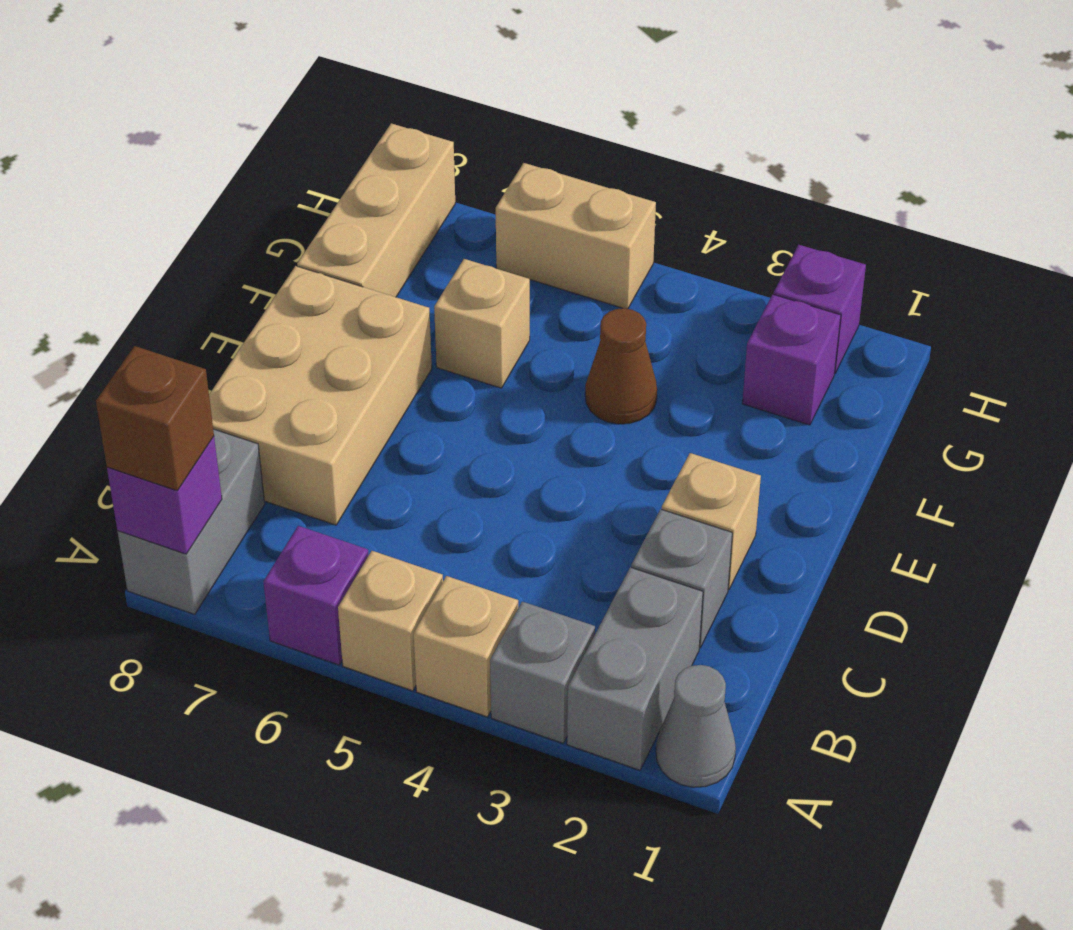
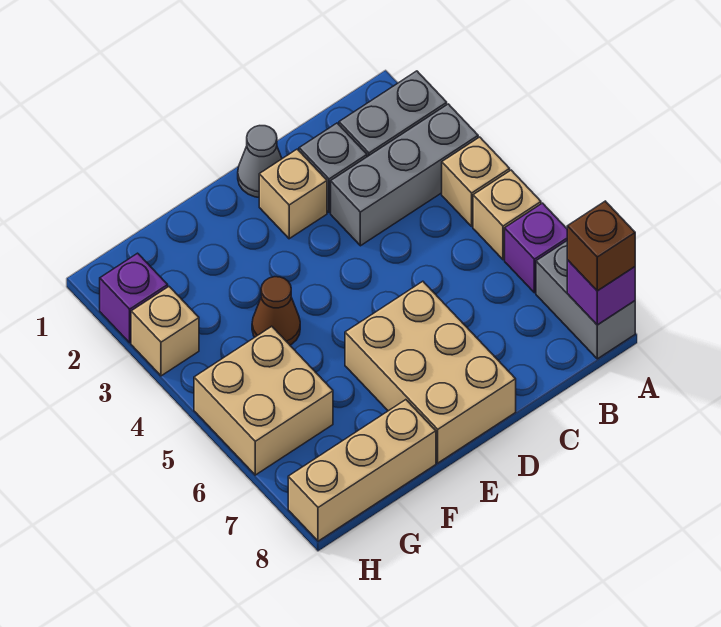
grey 1x1 cone [656,665,736,787] -> grey 1x1 cone moved to [238,126,282,197]
grey 1x1 brick [490,602,595,743] -> grey 1x3 brick [331,104,478,246]
grey 1x2 brick [118,429,265,614] -> grey 1x2 brick turned to [536,241,635,359]
tan 2x3 brick [209,266,432,525] -> tan 2x3 brick turned to [345,281,516,463]
tan 1x1 brick [434,259,530,388] -> tan 1x1 brick moved to [131,287,199,376]
purple 1x1 brick [742,294,841,425] -> none
tan 1x2 brick [496,163,656,309] -> tan 2x2 brick [194,326,333,475]

